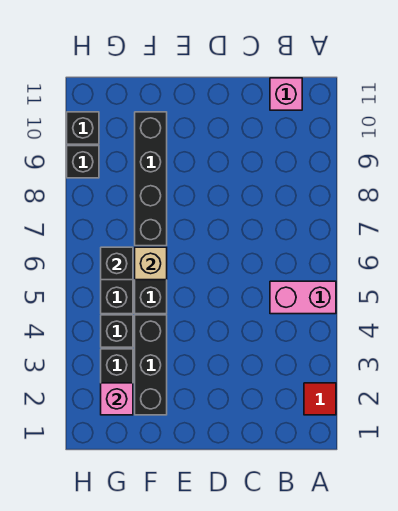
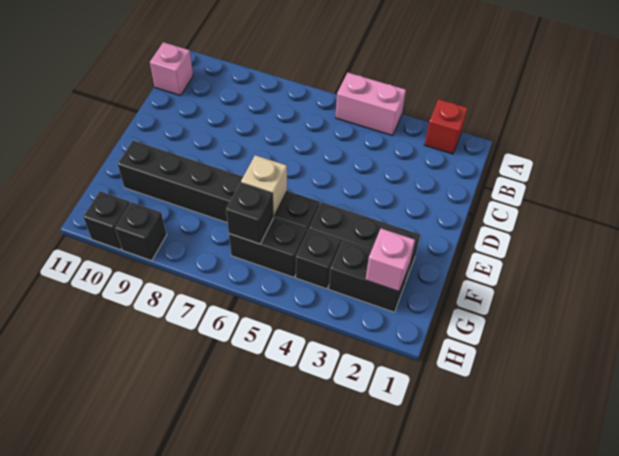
red 1x1 tile [304,383,336,415] -> red 1x1 brick [424,99,468,154]
pink 1x2 brick [270,281,336,314] -> pink 1x2 brick turned to [335,73,406,136]

